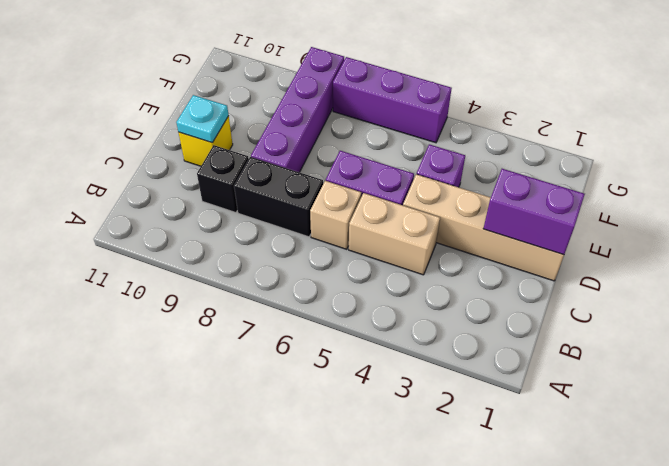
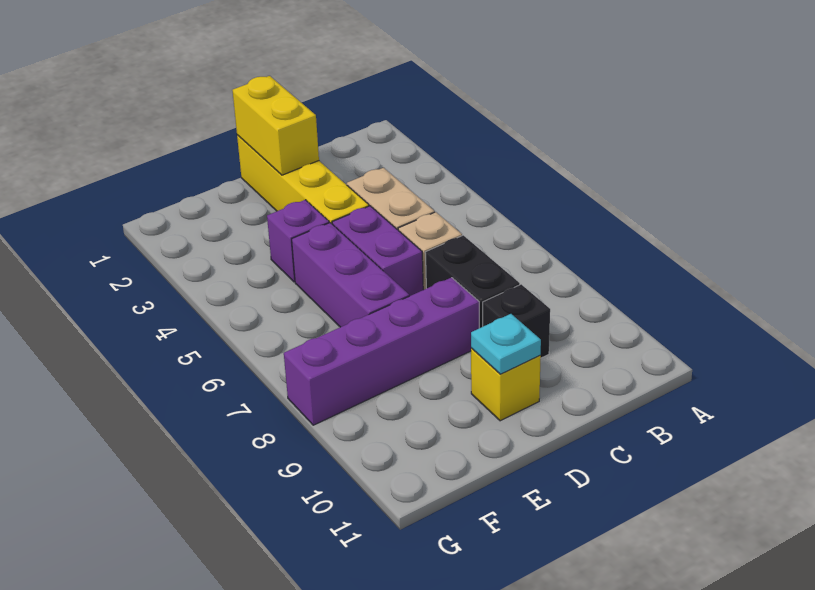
tan 1x4 brick [403,174,564,281] -> yellow 1x4 brick [237,135,369,224]
purple 1x2 brick [483,169,585,255] -> yellow 1x2 brick [232,76,319,175]
purple 1x3 brick [333,57,452,143] -> purple 1x3 brick moved to [292,223,409,327]

